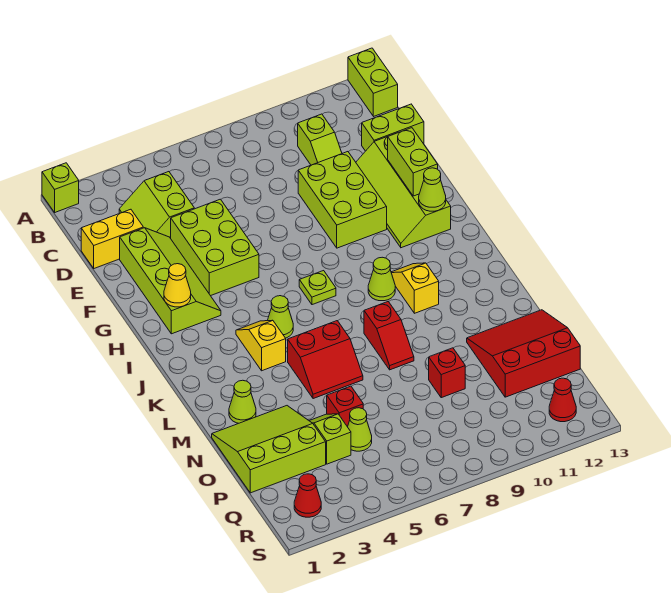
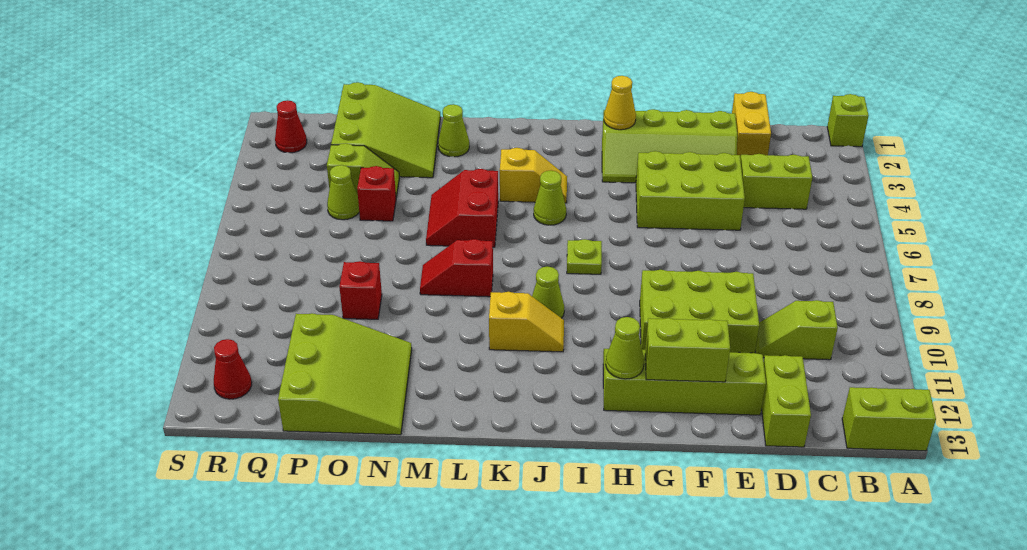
red 3x3 slope [467,310,580,397] -> lime 3x3 slope [278,313,412,435]

